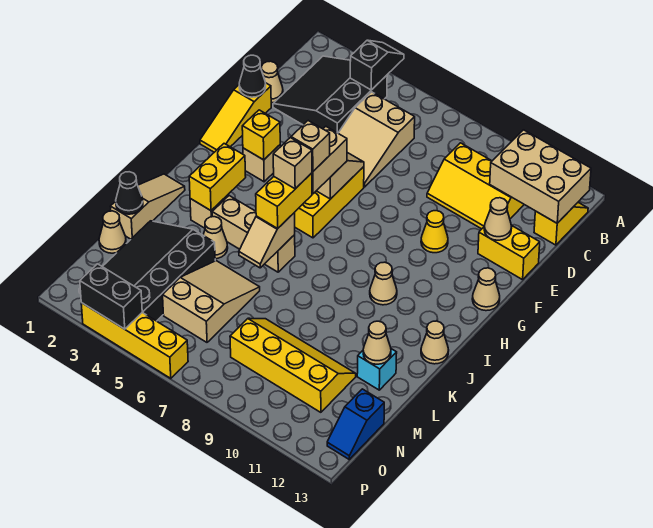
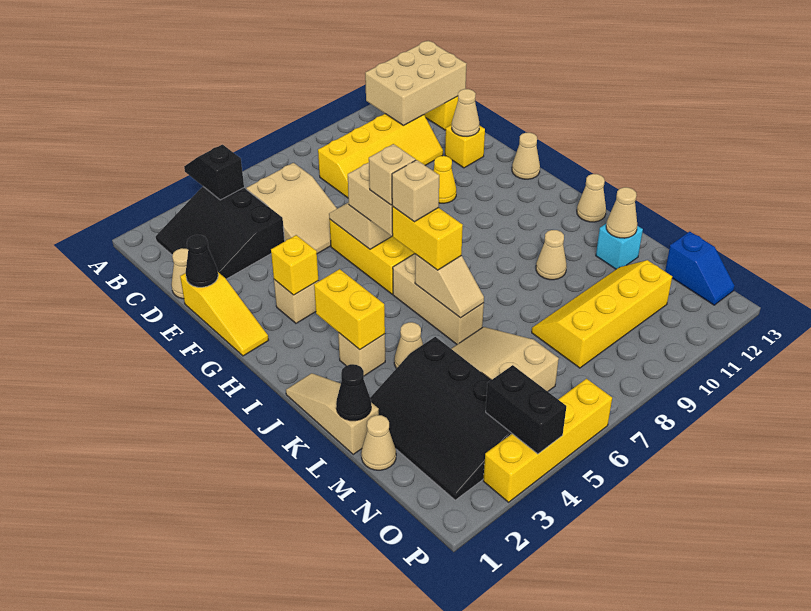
yellow 2x3 slope [427,143,524,229] -> yellow 2x4 slope [318,114,443,198]
yellow 1x2 brick [478,225,540,280] -> yellow 1x1 brick [445,125,485,168]
tan 1x1 cone [370,262,397,305] -> tan 1x1 cone moved to [536,230,567,280]
tan 1x3 brick [212,196,295,272] -> tan 1x3 brick turned to [393,254,484,344]
black 1x2 brick [80,264,142,329] -> black 1x2 brick turned to [486,365,566,454]

